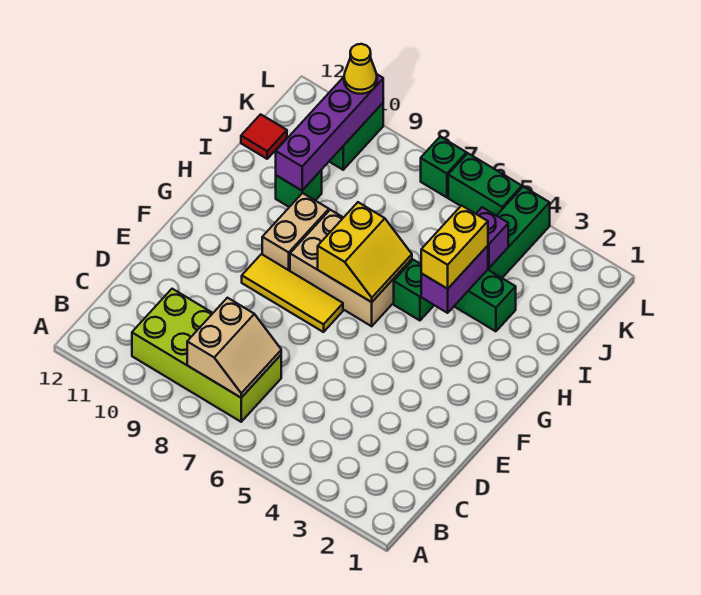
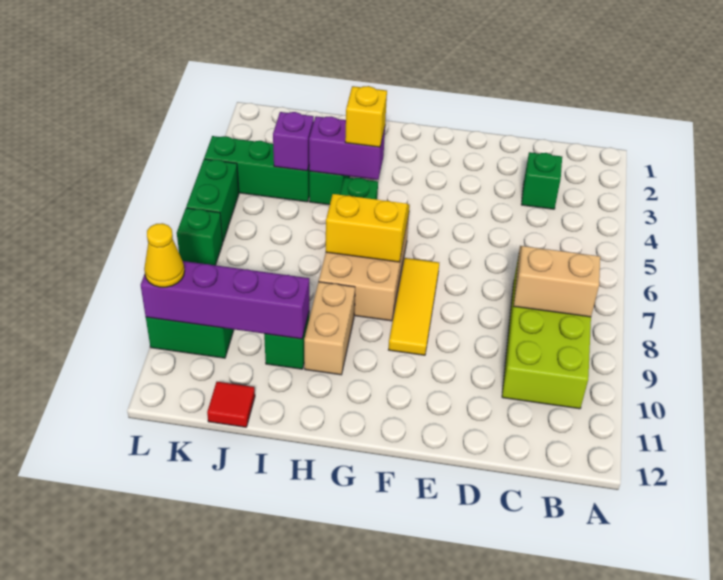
none -> green 1x1 brick [521,152,562,209]
tan 1x2 brick [262,193,329,271] -> tan 1x2 brick turned to [304,282,355,375]
yellow 1x2 brick [421,205,488,289] -> yellow 1x1 brick [345,86,387,147]

